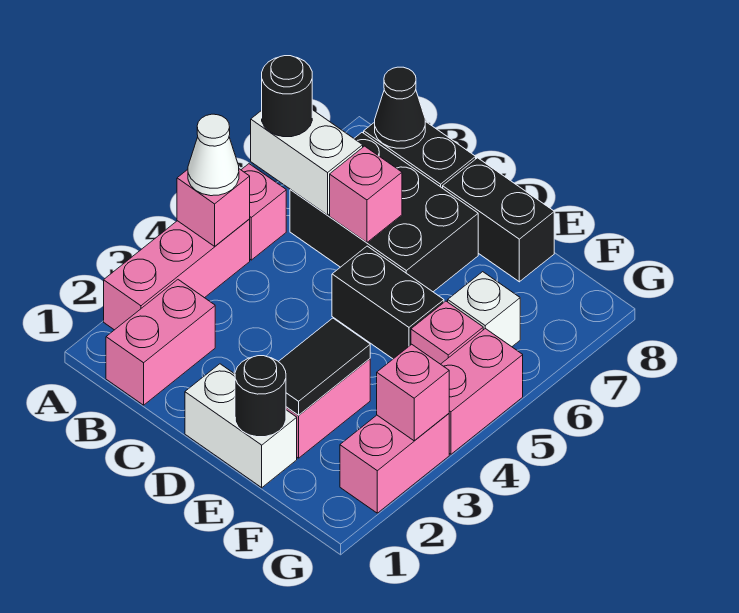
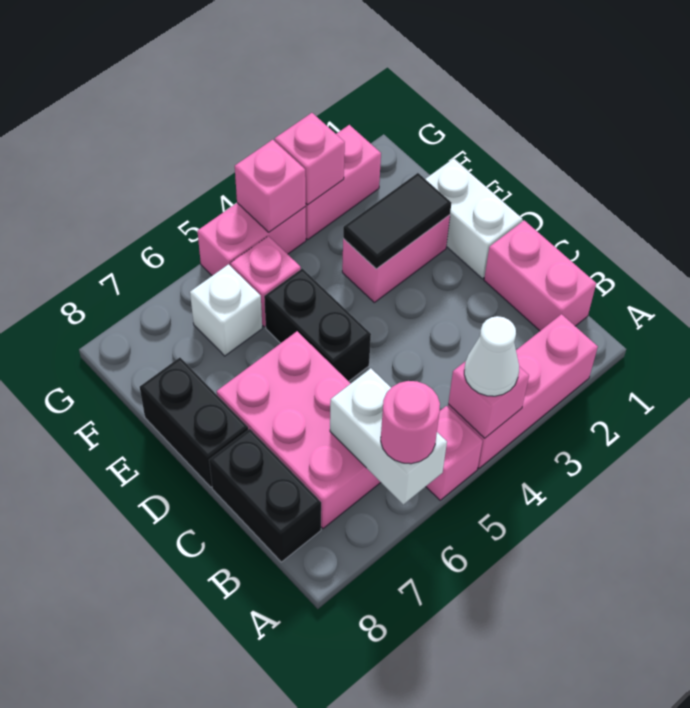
black 1x1 round brick [262,56,312,137] -> pink 1x1 round brick [381,381,440,464]
pink 1x2 brick [106,280,215,405] -> pink 1x2 brick turned to [484,220,596,331]
black 2x3 brick [290,133,478,292] -> pink 2x3 brick [217,331,381,528]
black 1x1 cone [375,67,425,148] -> none
pink 1x1 brick [330,146,402,242] -> pink 1x1 brick moved to [235,140,306,232]
black 1x1 round brick [235,356,286,437] -> none

